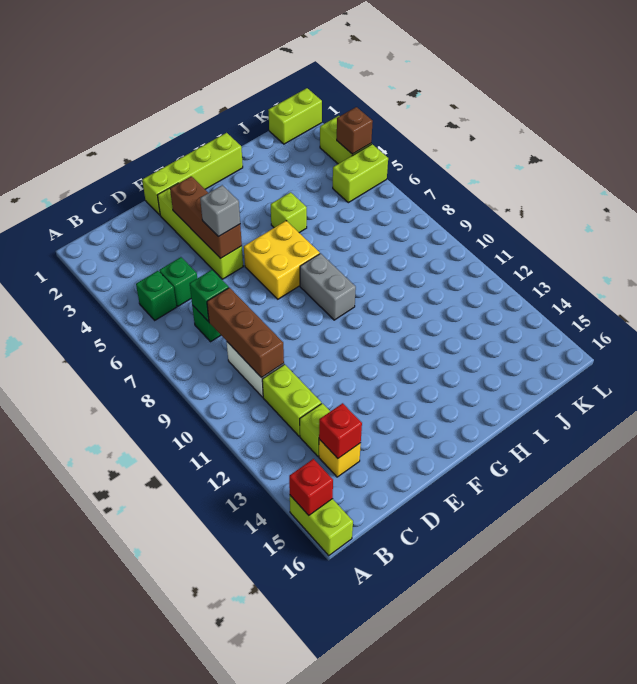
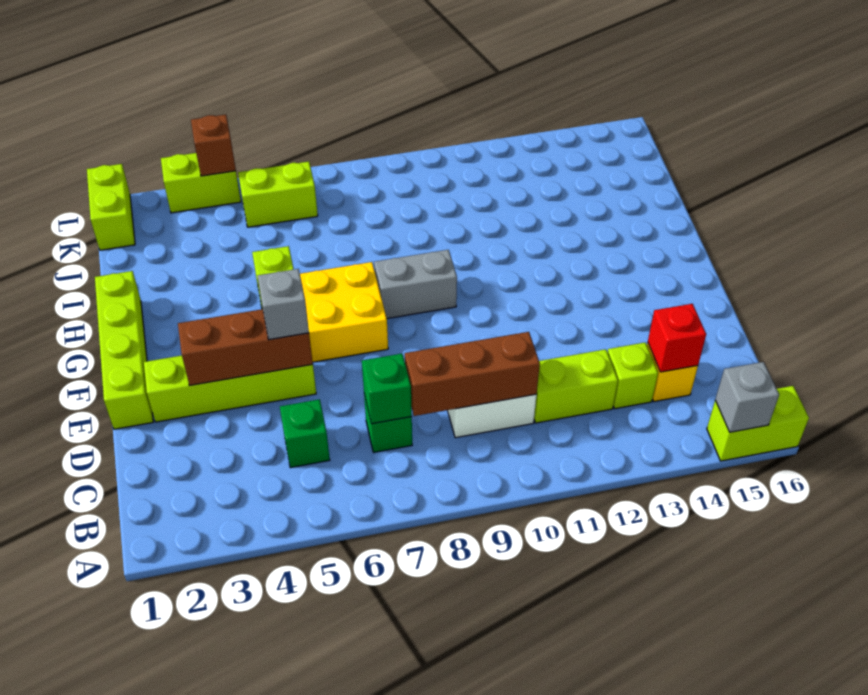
red 1x1 brick [289,459,333,515] -> grey 1x1 brick [715,362,779,432]
green 1x1 brick [136,271,176,320] -> none
lime 1x2 brick [333,144,388,203] -> lime 1x2 brick turned to [238,162,318,227]

